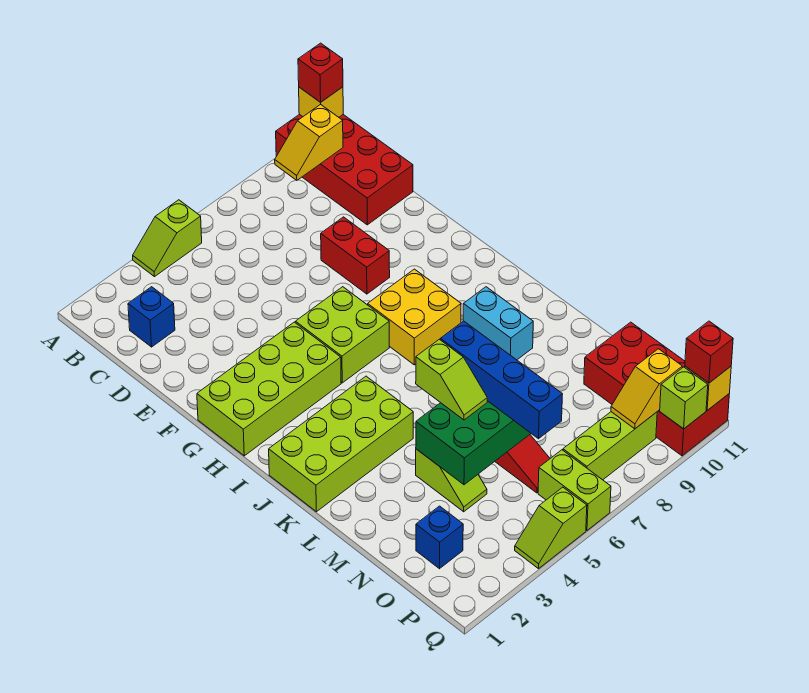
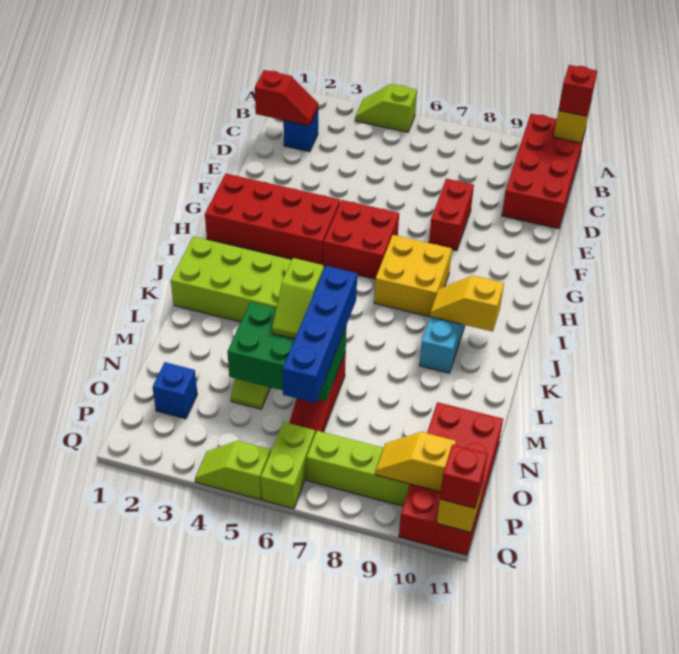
yellow 1x2 slope [275,104,343,180] -> yellow 1x2 slope moved to [430,275,504,332]
none -> red 1x2 slope [255,70,318,126]
lime 2x4 brick [197,322,341,456] -> red 2x4 brick [205,174,340,265]
lime 2x2 brick [295,287,389,383] -> red 2x2 brick [323,200,399,279]
lime 1x1 brick [660,367,708,429] -> none

